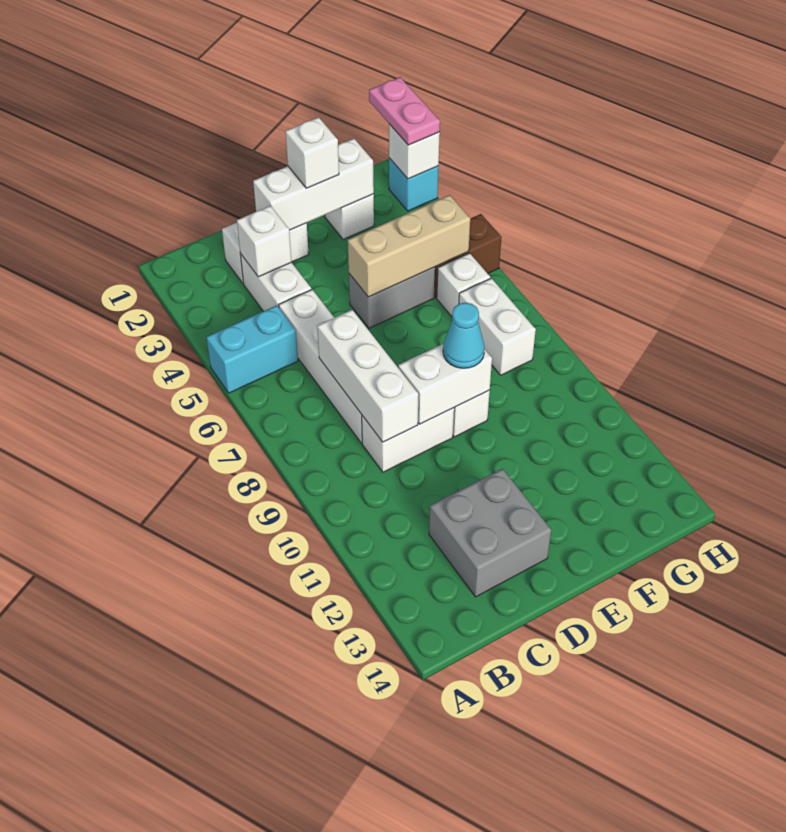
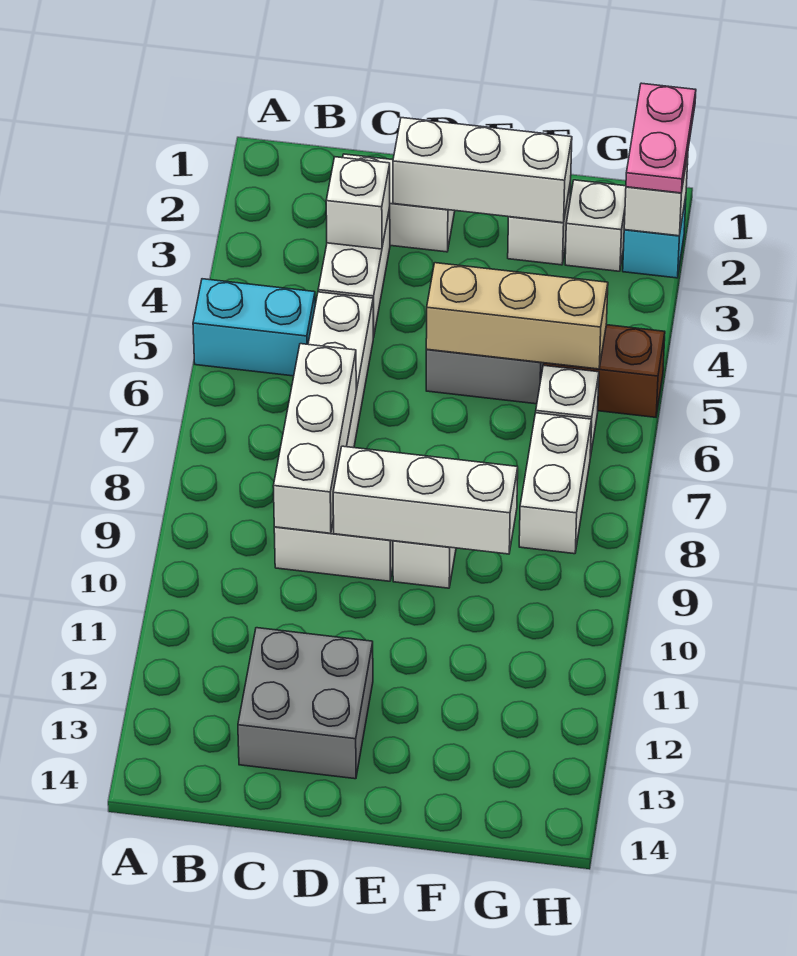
white 1x2 brick [398,344,492,424] -> white 1x3 brick [333,446,518,554]
white 1x1 brick [285,117,339,188] -> white 1x1 brick moved to [565,180,626,271]
cyan 1x1 cone [443,303,485,368] -> none

